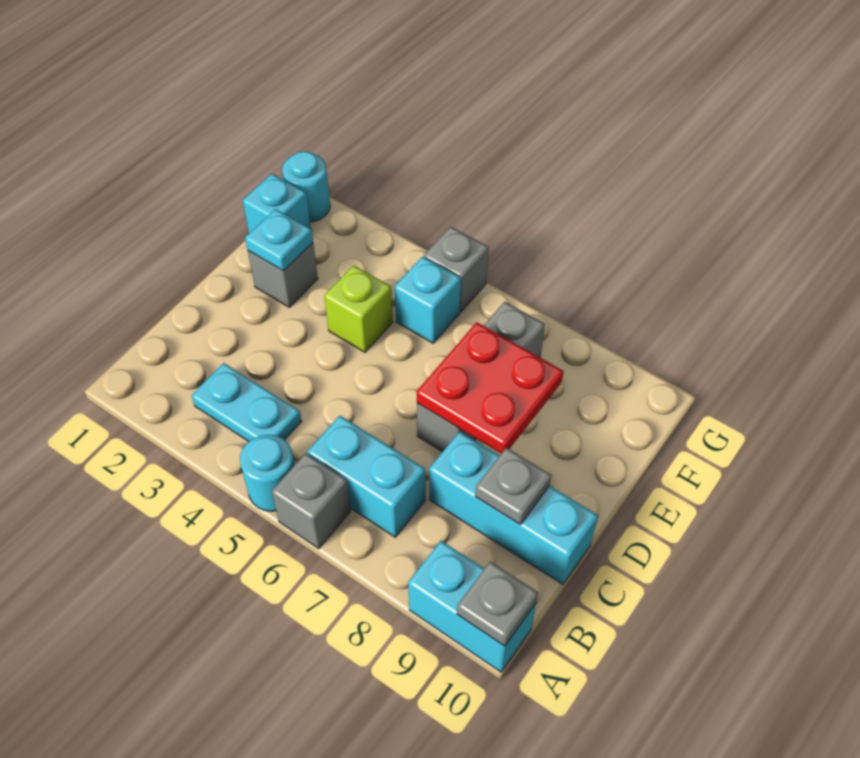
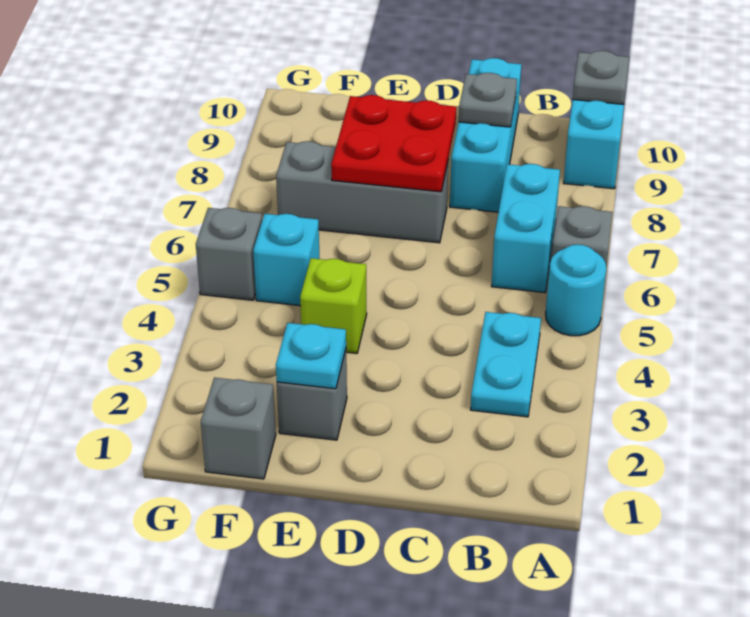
cyan 1x1 brick [243,174,311,233] -> grey 1x1 brick [201,377,276,479]
cyan 1x1 round brick [282,151,330,222] -> none

